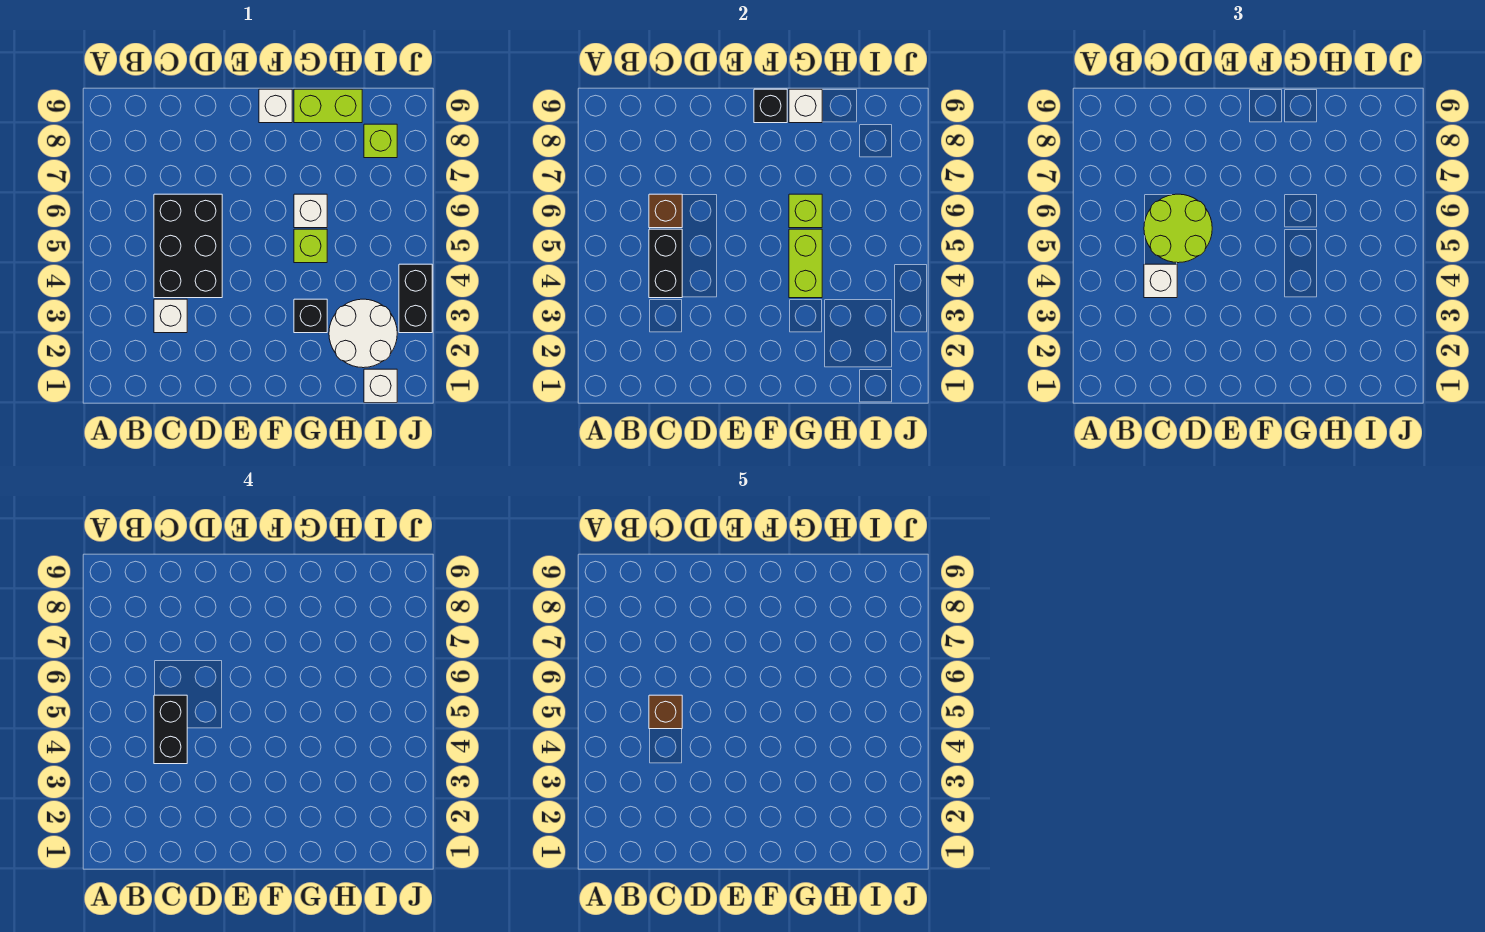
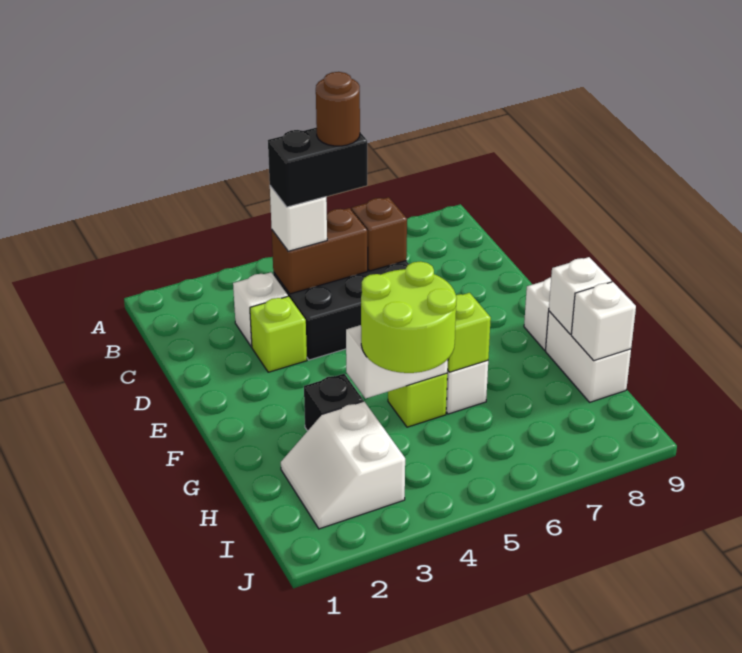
black 1x2 brick [649,229,682,298] -> brown 1x2 brick [272,208,368,294]
lime 2x2 round brick [1144,194,1212,263] -> lime 2x2 round brick moved to [361,261,457,373]
brown 1x1 brick [649,695,682,729] -> brown 1x1 round brick [316,72,360,146]
black 1x1 brick [754,89,787,123] -> none
lime 1x2 brick [789,229,822,298] -> white 1x2 brick [346,325,448,399]
lime 1x2 brick [294,89,362,123] -> white 1x2 brick [546,311,631,402]
white 2x2 round brick [329,299,397,368] -> white 2x2 slope [281,401,405,529]
white 1x1 brick [364,369,397,403] -> white 1x1 brick moved to [571,282,636,361]
lime 1x1 brick [364,124,397,158] -> lime 1x1 brick moved to [250,296,307,372]
black 1x2 brick [399,264,432,333] -> none

